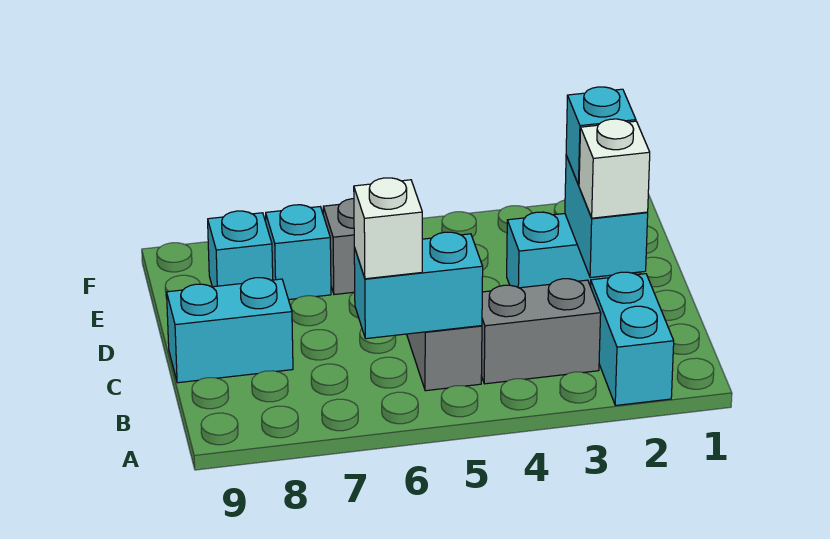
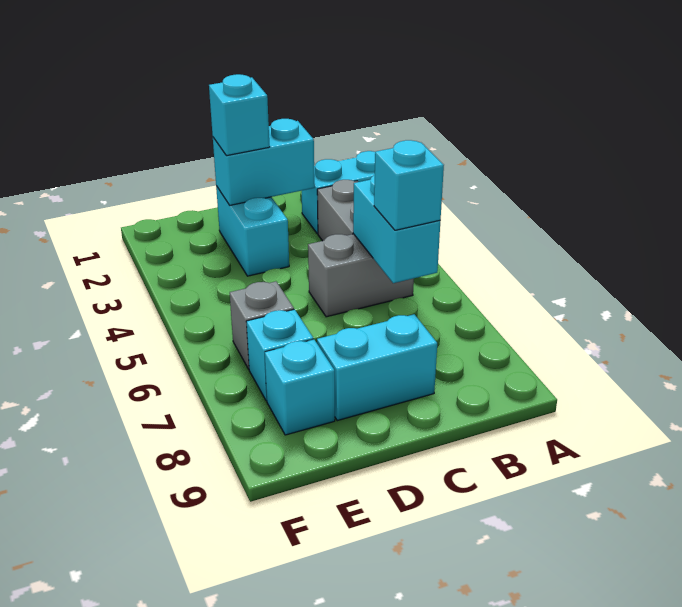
white 1x1 brick [354,178,422,279] -> cyan 1x1 brick [374,140,444,230]
white 1x1 brick [579,119,650,218] -> none
cyan 1x2 brick [167,278,293,383] -> cyan 1x2 brick turned to [317,314,437,421]

